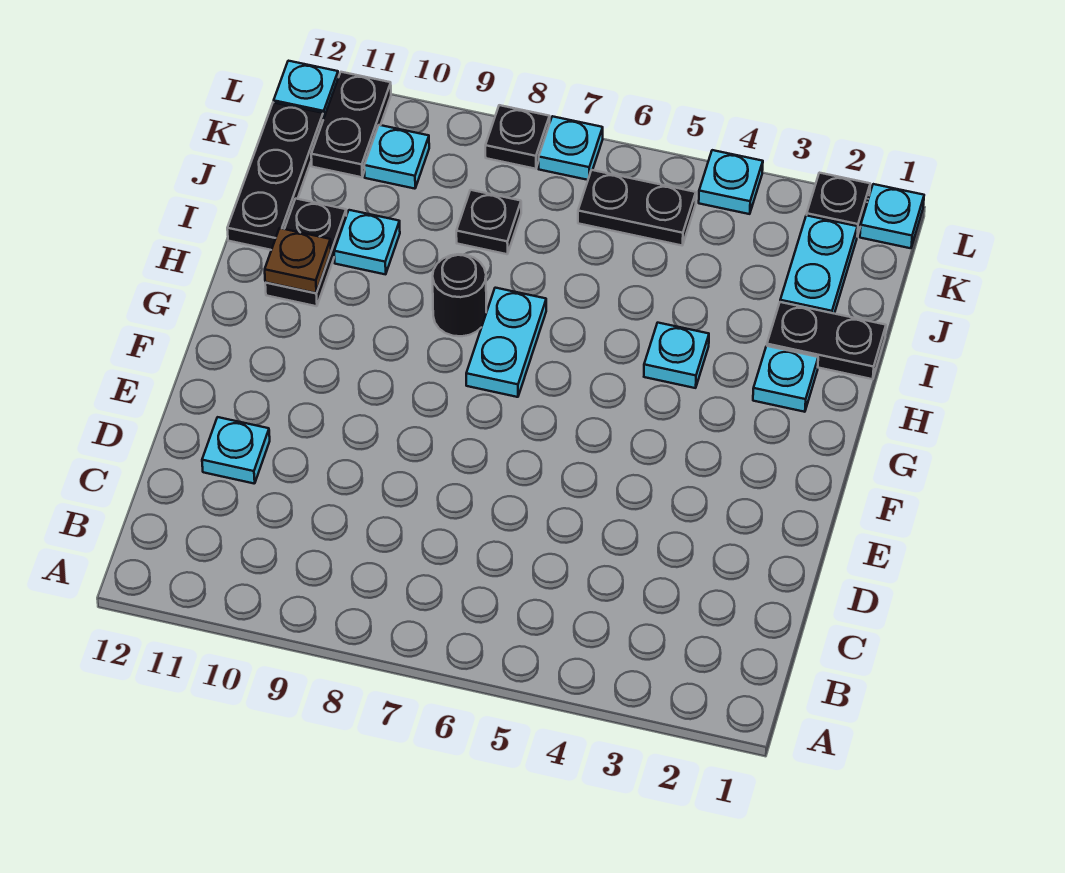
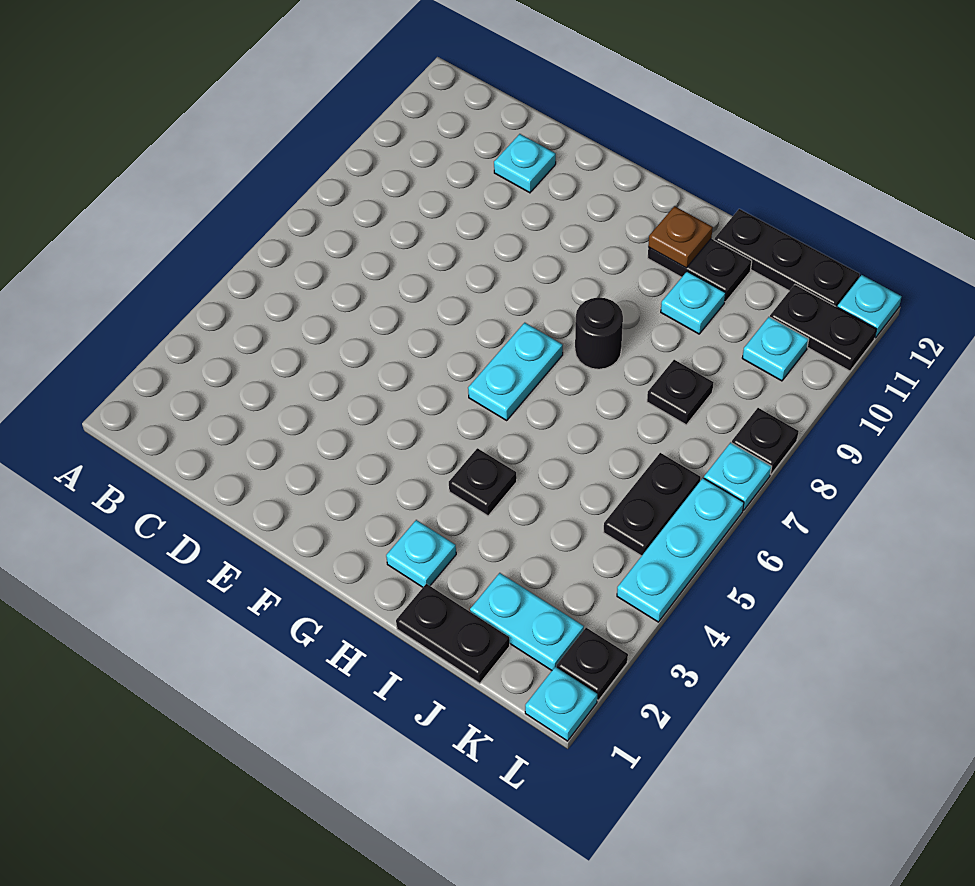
cyan 1x2 plate [466,288,546,397] -> cyan 1x2 plate turned to [468,323,563,420]
cyan 1x1 plate [644,323,709,388] -> black 1x1 plate [449,448,517,516]
black 1x2 plate [767,302,886,379] -> black 1x2 plate turned to [396,584,510,683]
cyan 1x1 plate [699,150,763,214] -> cyan 1x3 plate [617,478,744,622]

